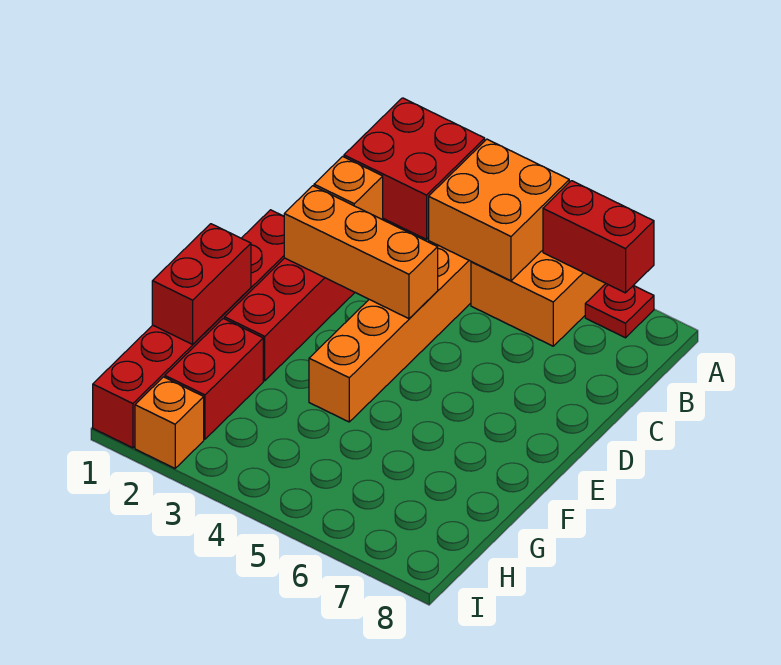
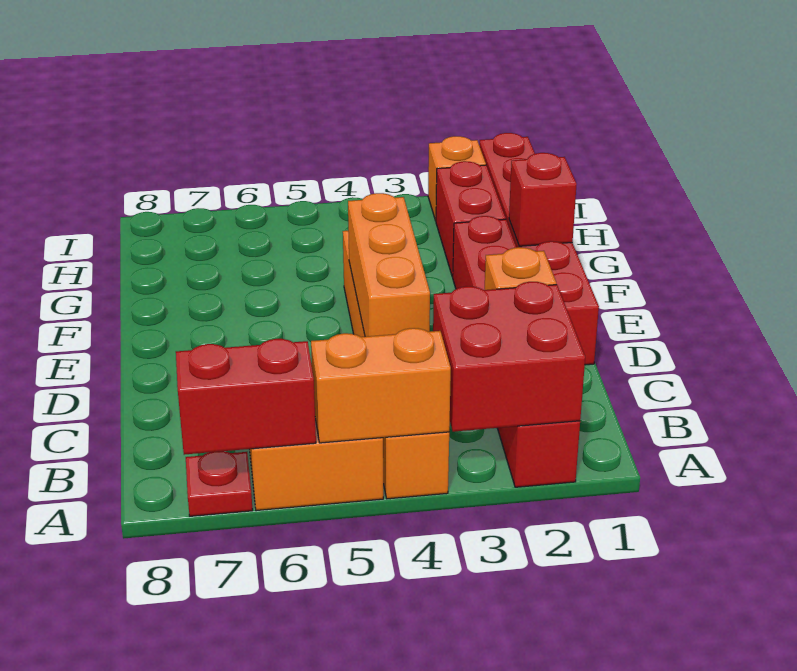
orange 2x2 brick [429,139,569,281] -> orange 1x2 brick [311,328,451,443]
orange 1x3 brick [284,186,438,319] -> orange 1x3 brick turned to [348,193,430,337]
red 1x2 brick [152,224,251,344] -> red 1x1 brick [509,153,577,246]

